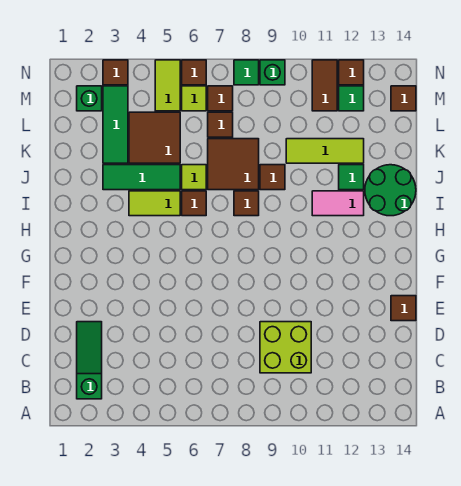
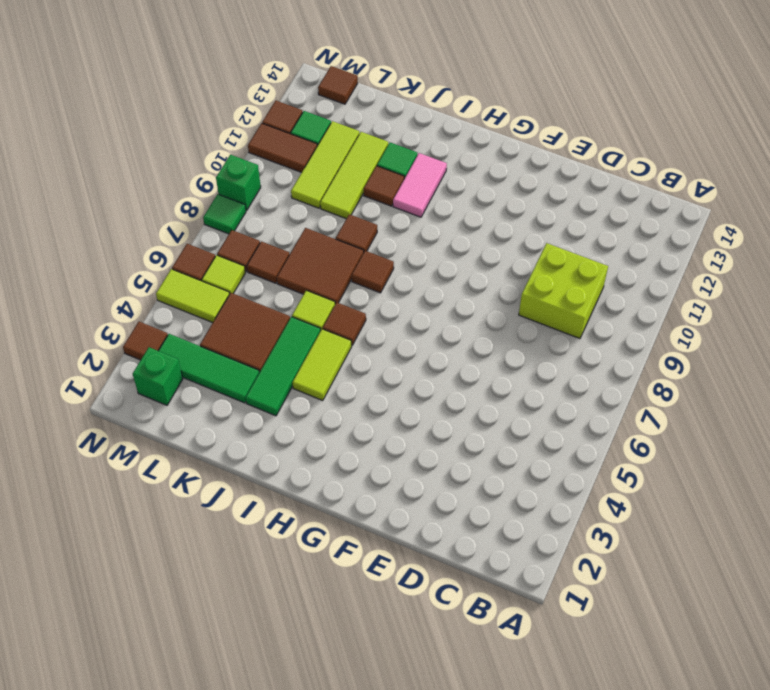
green 1x3 slope [77,322,102,399] -> none
brown 1x1 tile [391,296,416,321] -> brown 1x1 tile moved to [364,166,404,206]
green 2x2 round brick [365,165,416,216] -> none
none -> lime 1x3 tile [291,121,360,208]

